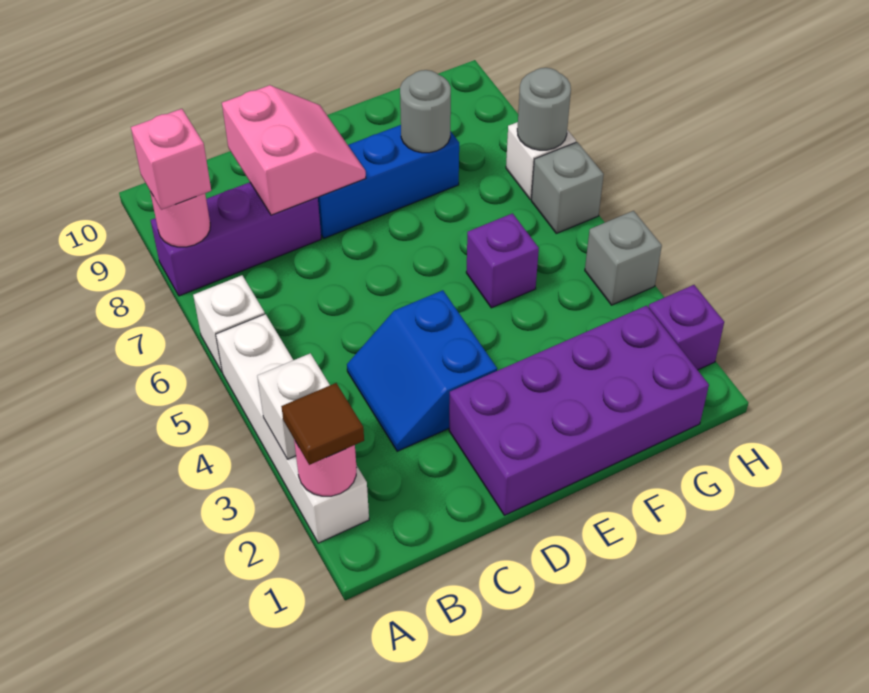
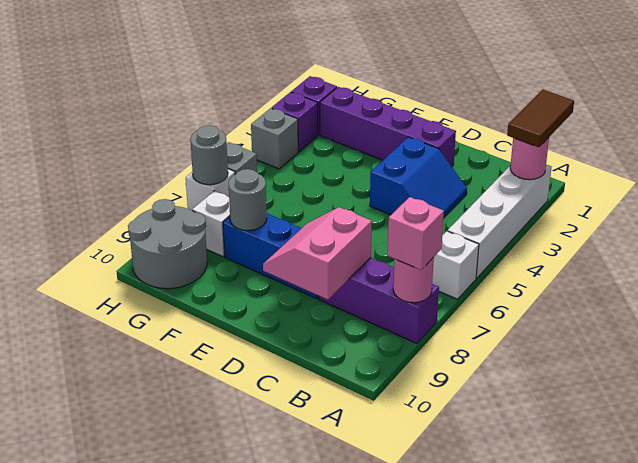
brown 1x1 tile [281,383,364,465] -> brown 1x2 tile [507,90,574,147]
white 1x1 brick [257,353,330,459] -> white 1x1 brick moved to [192,191,230,257]
purple 2x4 brick [449,306,709,515] -> purple 1x4 brick [320,87,456,167]
purple 1x1 brick [466,213,539,308] -> purple 1x1 brick moved to [272,92,318,152]
none -> grey 2x2 round brick [128,199,207,289]

